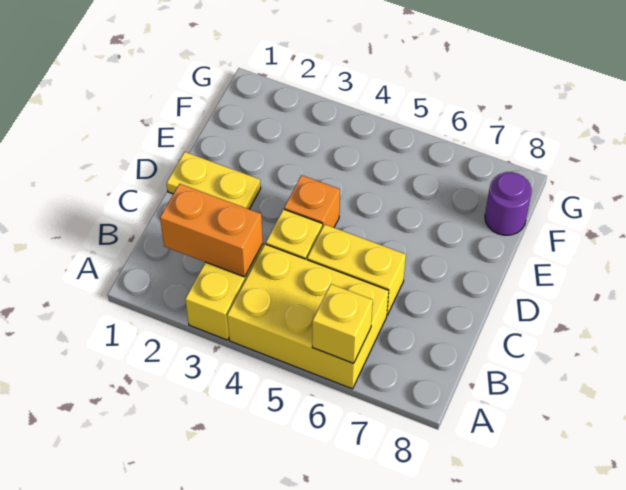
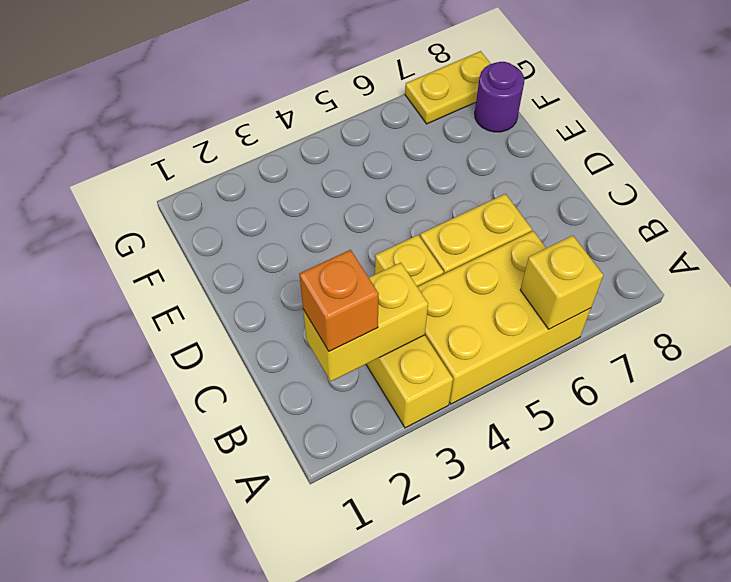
orange 1x2 brick [160,184,263,277] -> yellow 1x2 brick [303,263,428,381]
yellow 1x2 plate [167,152,261,209] -> yellow 1x2 plate moved to [405,51,491,124]
orange 1x1 brick [284,175,340,228] -> orange 1x1 brick moved to [299,250,379,351]

